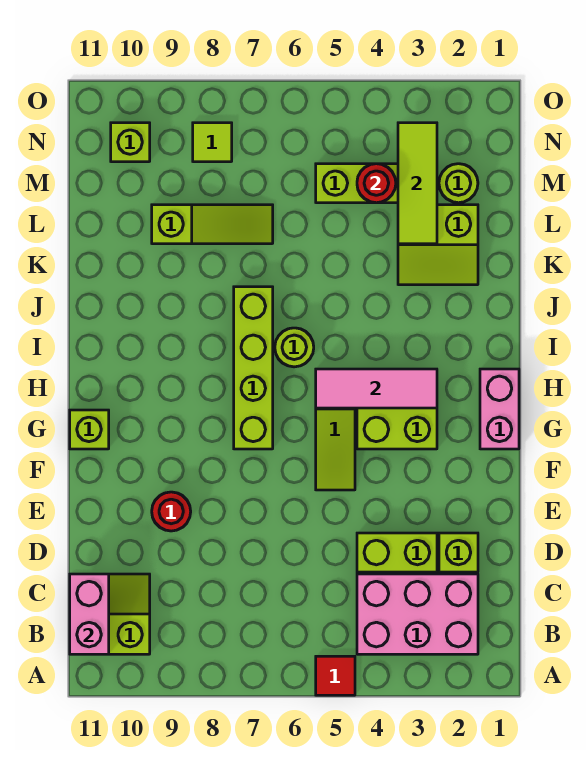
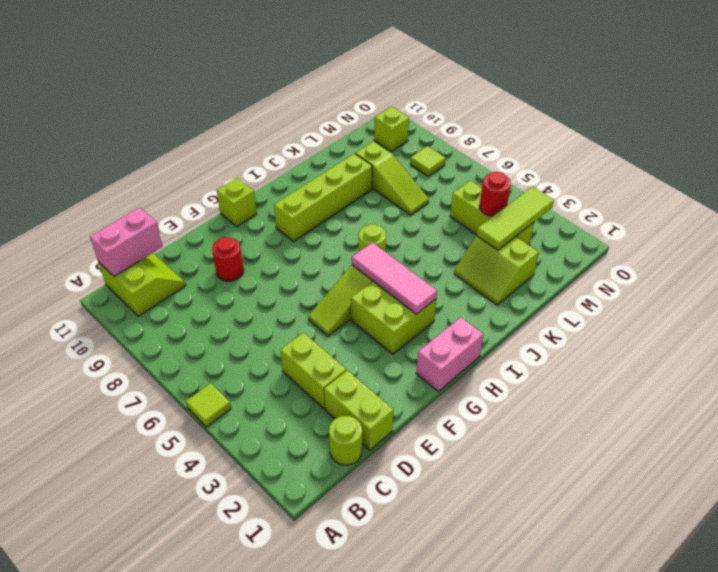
red 1x1 tile [316,656,355,695] -> lime 1x1 tile [186,383,231,427]
pink 2x3 brick [357,574,478,654] -> none
lime 1x1 brick [439,533,478,572] -> lime 1x2 brick [324,370,393,450]
lime 1x4 brick [234,287,273,449] -> lime 1x4 brick moved to [274,154,372,241]
lime 1x1 round brick [439,164,478,203] -> lime 1x1 round brick moved to [329,416,362,465]

